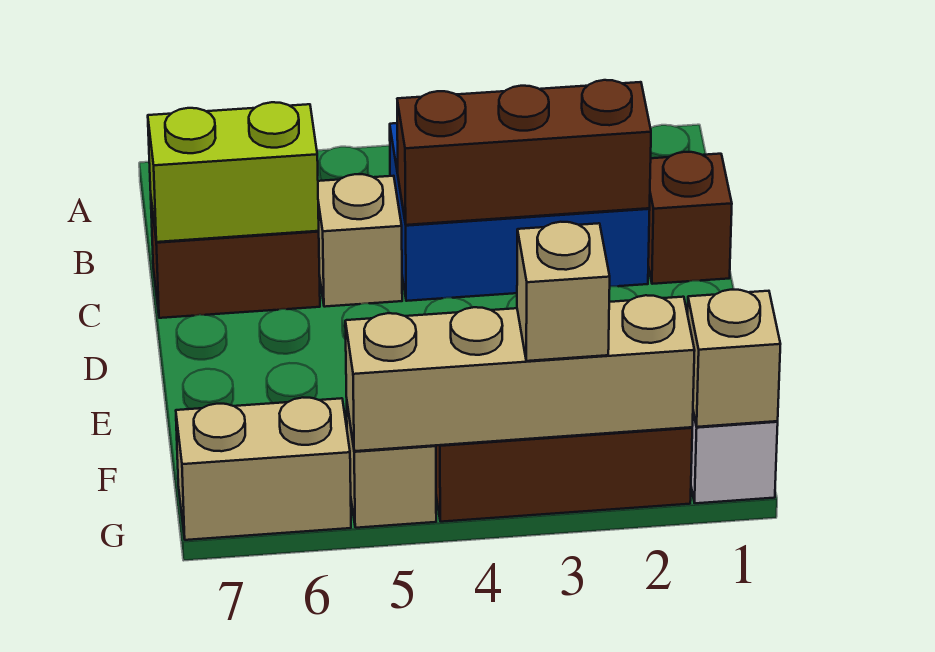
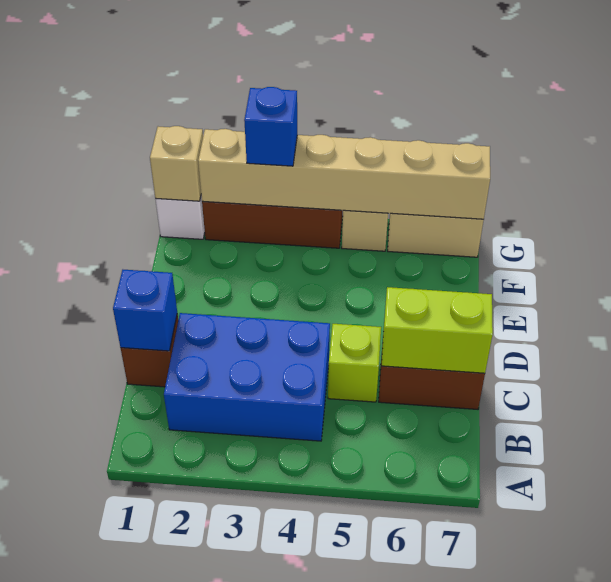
none -> blue 1x1 brick [113,270,177,351]
brown 1x3 brick [397,80,651,225] -> none
tan 1x1 brick [318,174,402,307] -> lime 1x1 brick [328,324,381,402]
tan 1x4 brick [345,295,695,451] -> tan 1x6 brick [198,129,490,219]
tan 1x1 brick [517,222,610,361] -> blue 1x1 brick [244,87,297,166]

